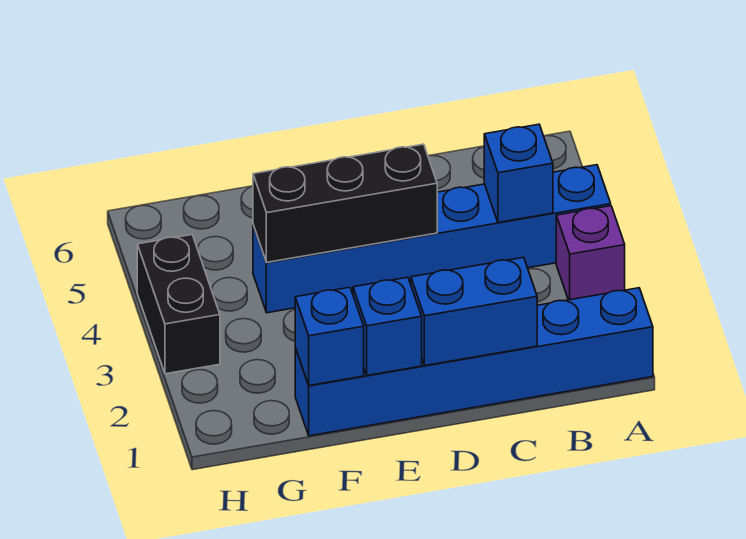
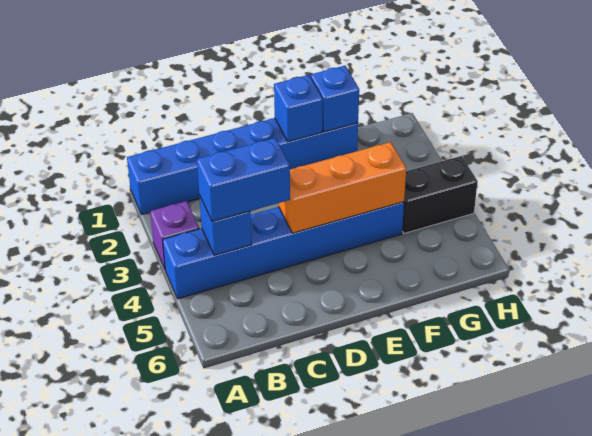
blue 1x2 brick [411,257,537,366] -> blue 1x2 brick moved to [197,138,290,222]
black 1x3 brick [253,144,437,263] -> orange 1x3 brick [279,142,406,233]
black 1x2 brick [137,235,220,374] -> black 1x2 brick turned to [402,156,478,233]

